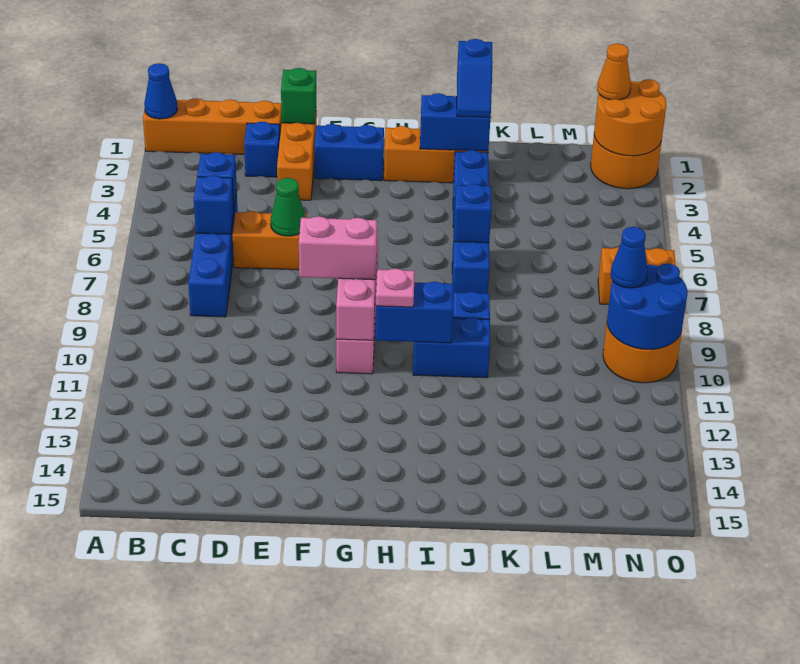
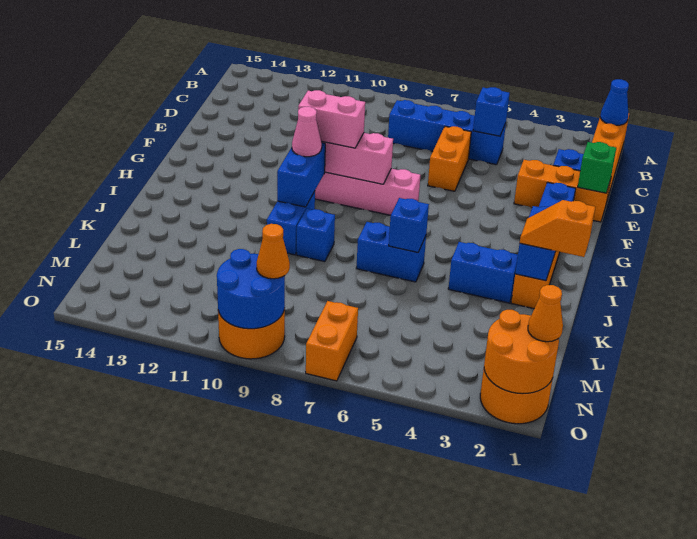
blue 1x1 brick [194,175,234,234] -> none
green 1x1 cone [271,178,305,236] -> none
pink 1x2 brick [299,216,377,280] -> pink 1x2 brick turned to [298,90,365,148]
pink 1x1 plate [376,268,415,307] -> pink 1x1 cone [292,107,322,157]
blue 1x2 slope [457,39,493,117] -> orange 1x2 slope [520,200,595,257]
blue 1x1 cone [610,227,648,288] -> orange 1x1 cone [257,224,290,279]

